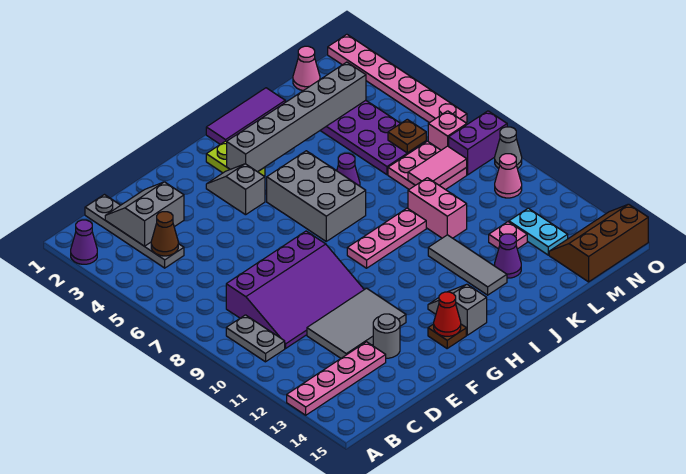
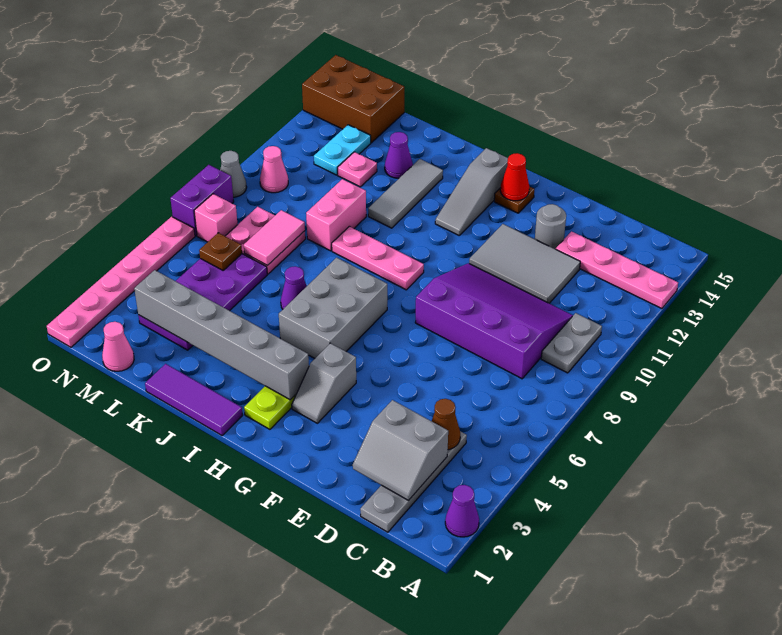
grey 1x2 slope [428,284,487,335] -> grey 1x3 slope [435,148,508,235]
pink 1x2 tile [408,146,467,185] -> pink 1x2 tile turned to [244,210,305,265]
brown 2x3 slope [549,204,648,282] -> brown 2x3 brick [302,55,404,143]
purple 1x2 brick [449,111,507,175] -> purple 1x2 brick turned to [170,165,234,236]

